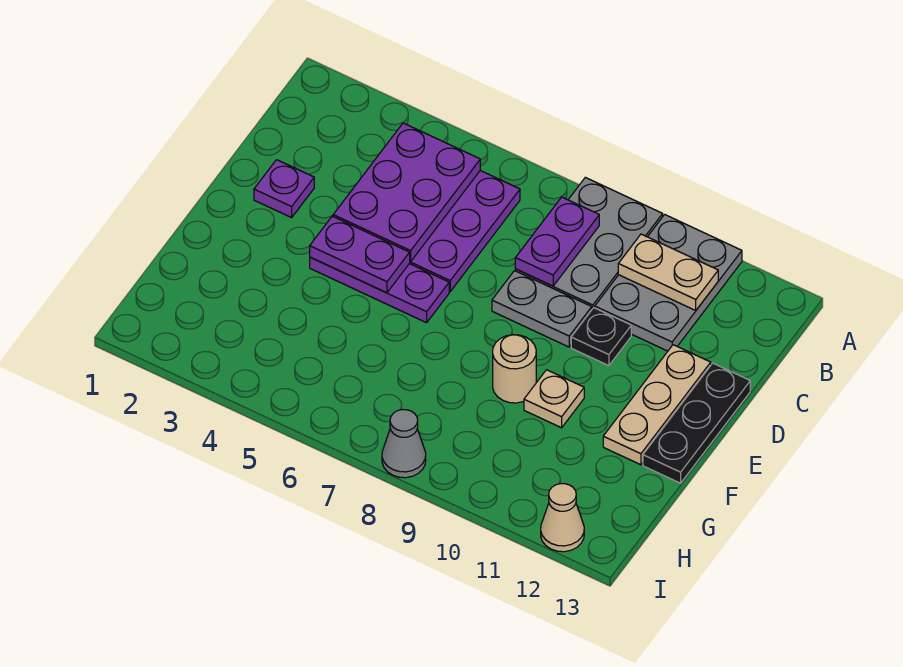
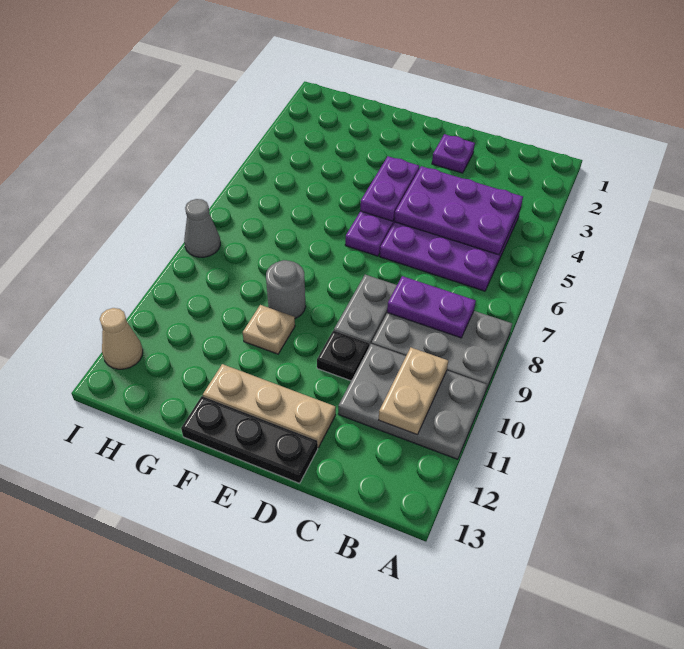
tan 1x1 round brick [493,335,536,403] -> grey 1x1 round brick [266,260,306,318]

